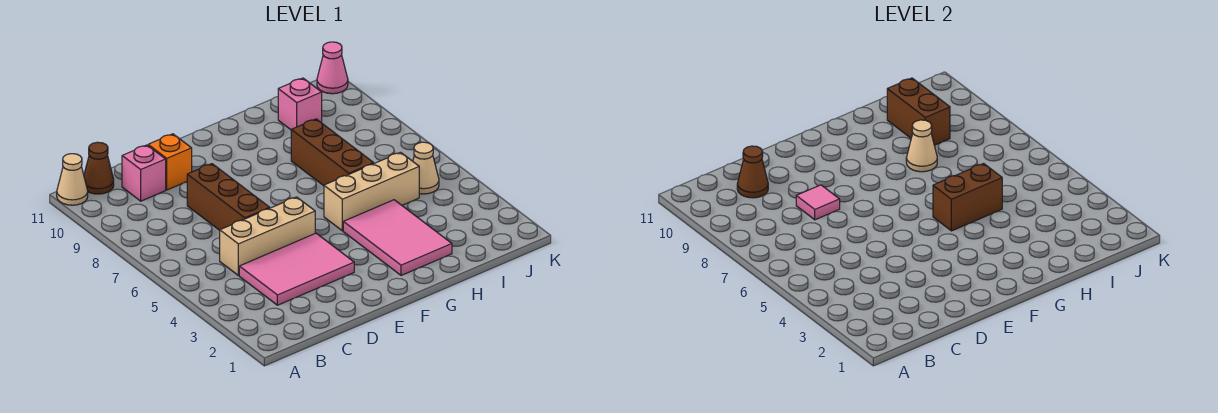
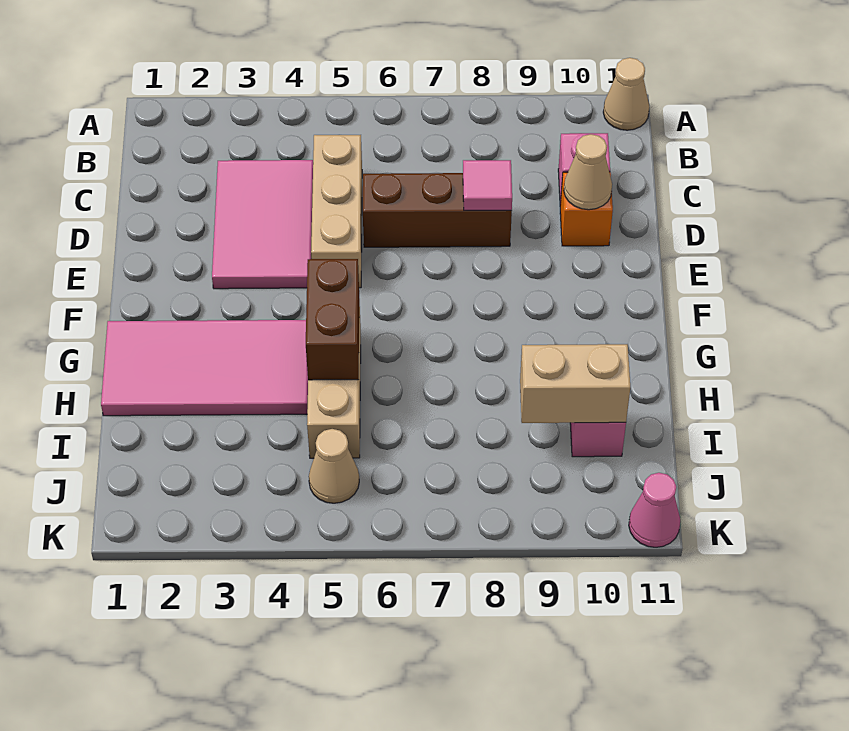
brown 1x1 cone [84,142,114,194] -> none
brown 1x1 cone [737,146,768,198] -> none
pink 2x3 tile [343,200,452,275] -> pink 2x4 tile [101,320,308,416]
brown 1x3 brick [291,119,374,186] -> none
tan 1x1 cone [906,120,937,172] -> tan 1x1 cone moved to [564,134,612,210]
brown 1x2 brick [887,78,950,145] -> tan 1x2 brick [520,344,630,423]

